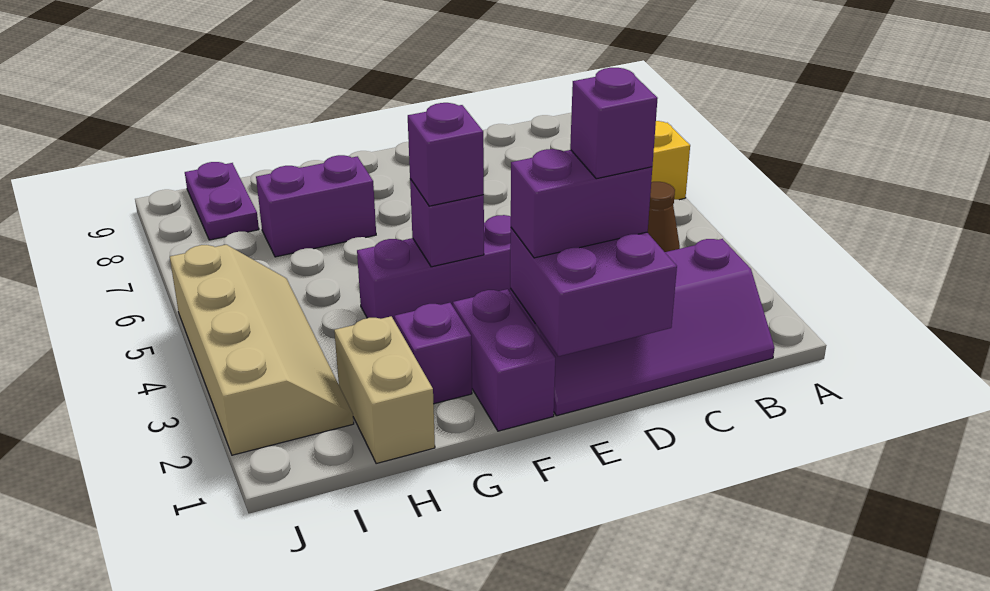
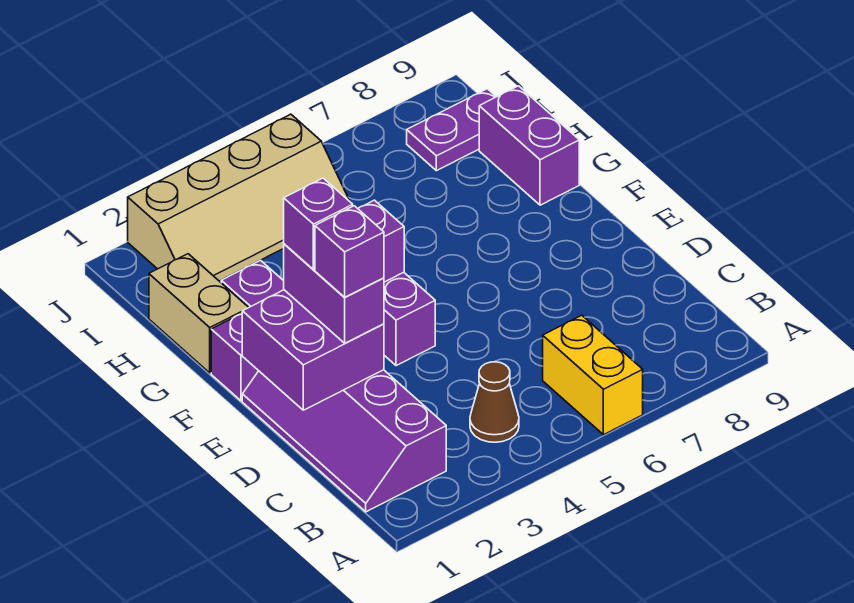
purple 1x1 brick [408,103,484,206] -> purple 1x1 brick moved to [284,178,353,270]
purple 1x2 brick [256,155,376,257] -> purple 1x2 brick moved to [479,86,579,205]
tan 1x2 brick [334,316,435,464] -> tan 1x2 brick turned to [149,254,249,373]

